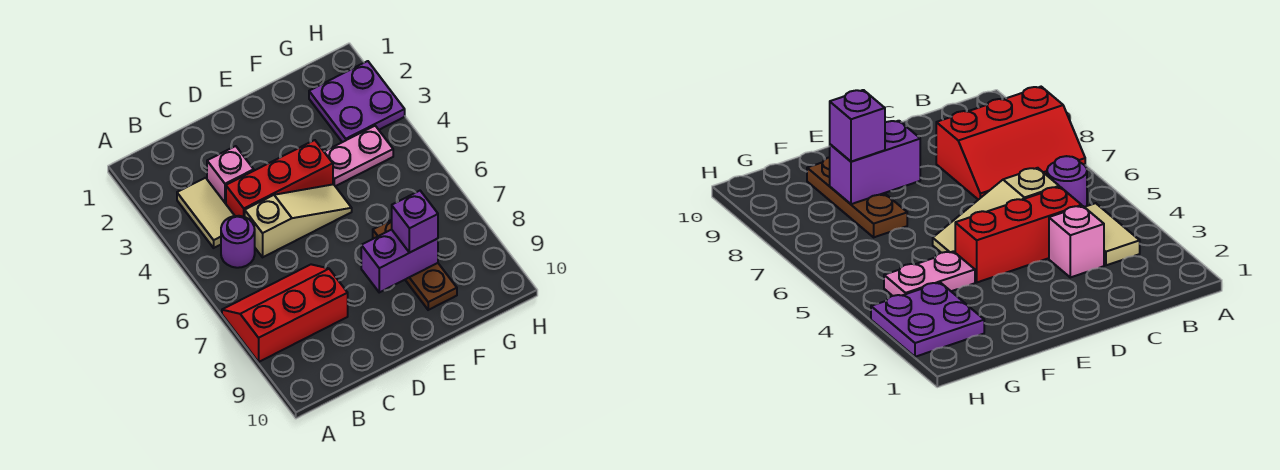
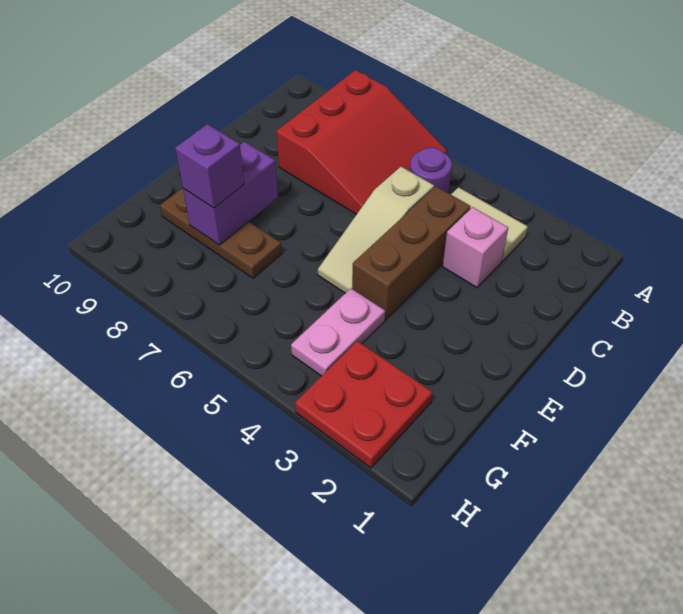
red 2x3 slope [222,264,348,362] -> red 3x3 slope [276,70,447,215]
red 1x3 brick [226,140,333,217] -> brown 1x3 brick [352,187,471,320]
purple 2x2 plate [309,61,405,142] -> red 2x2 plate [295,341,433,468]

